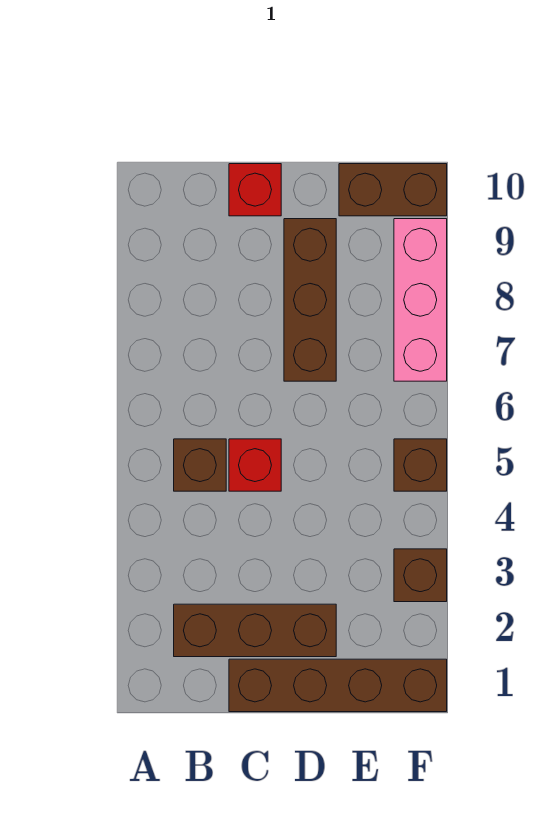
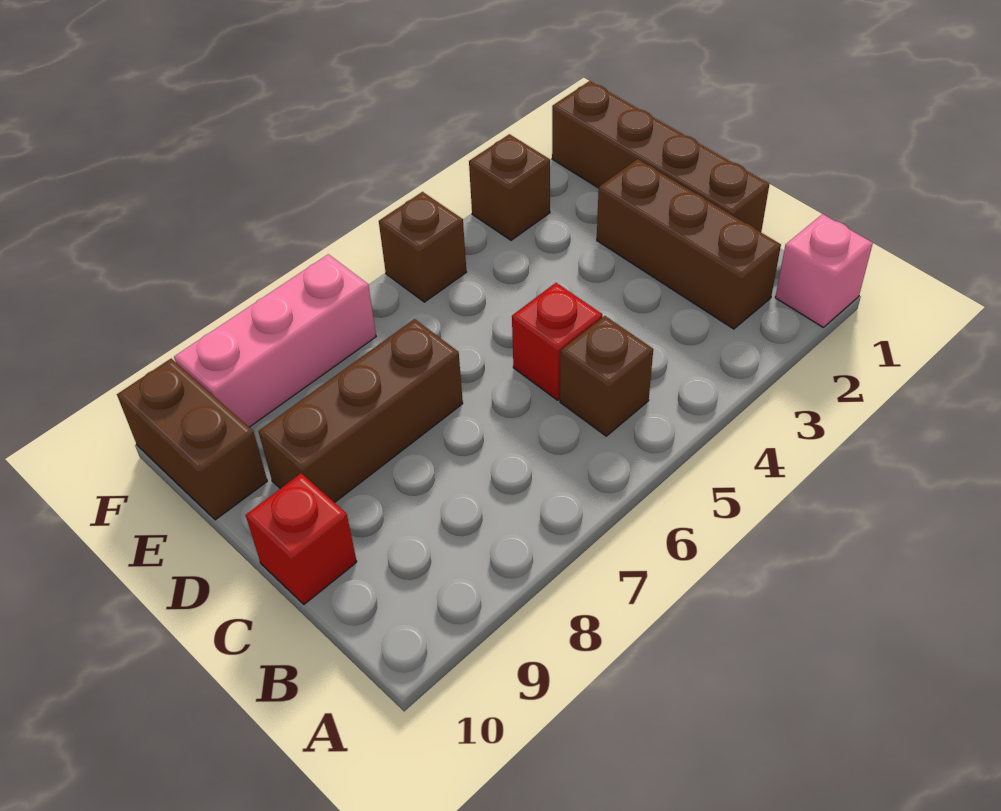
none -> pink 1x1 brick [775,214,873,327]

